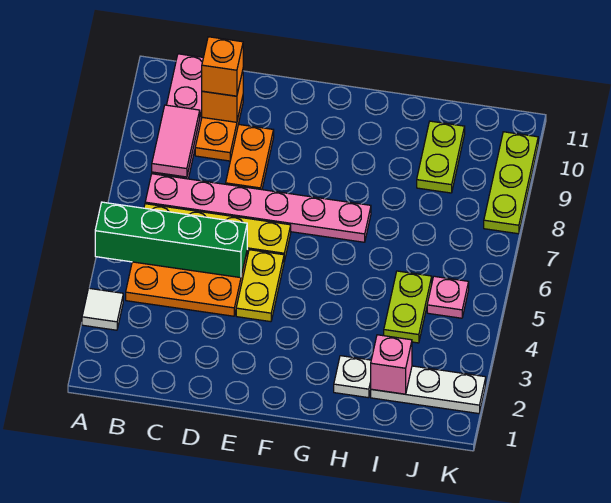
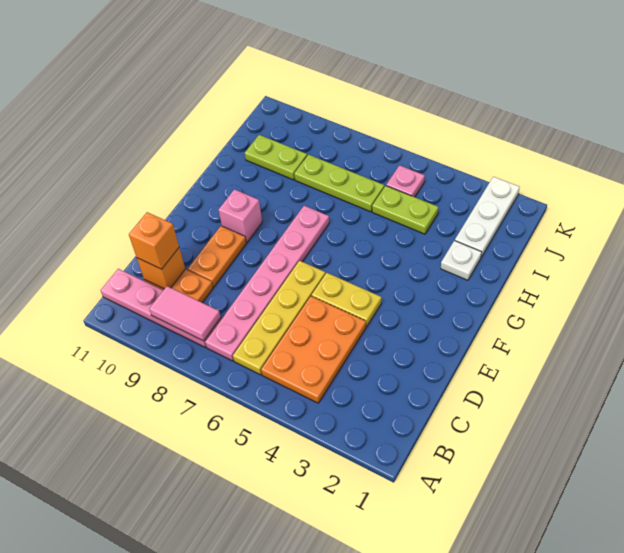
white 1x1 tile [82,288,123,330] -> none
green 1x4 brick [95,202,247,278] -> none
orange 1x2 plate [226,124,274,190] -> orange 1x2 plate turned to [188,226,246,287]
pink 1x1 brick [371,335,412,394] -> pink 1x1 brick moved to [219,189,262,242]
lime 1x3 plate [484,132,538,234] -> lime 1x3 plate moved to [294,154,384,212]

